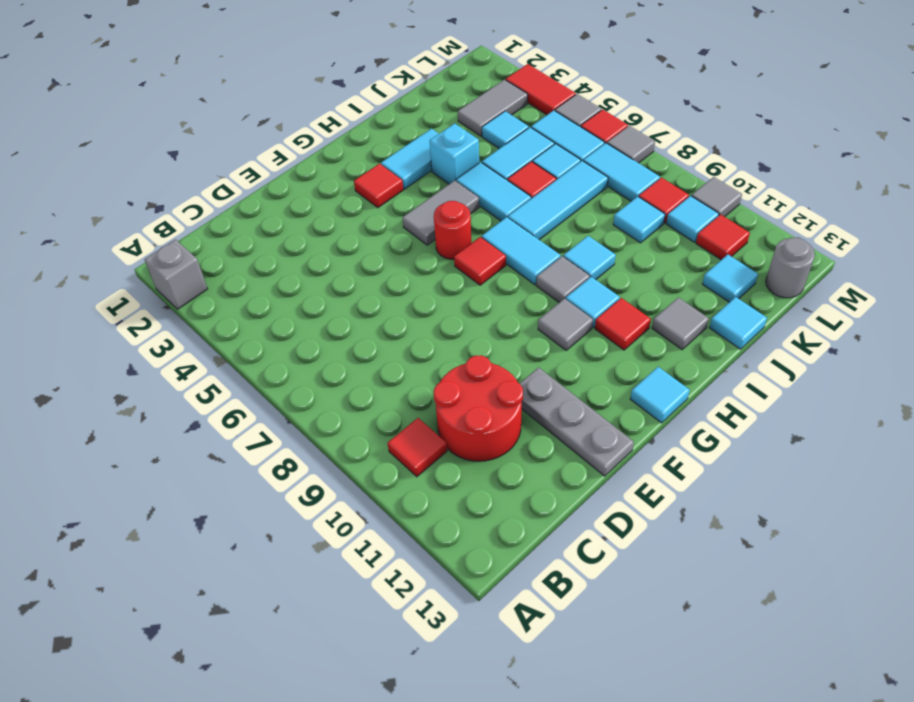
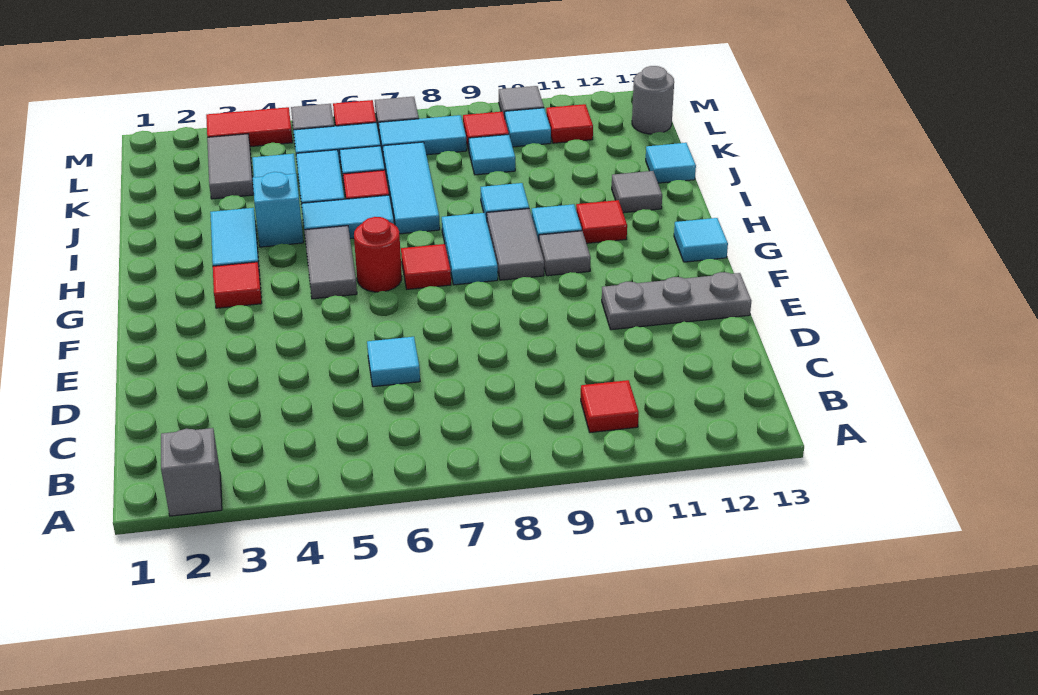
red 2x2 round brick [434,355,523,461] -> none
cyan 1x2 tile [481,217,561,285] -> cyan 1x2 tile turned to [442,213,498,285]
grey 1x1 tile [536,256,590,302] -> grey 1x2 tile [487,209,544,280]
cyan 1x1 tile [703,255,758,302] -> cyan 1x1 tile moved to [367,337,420,387]

